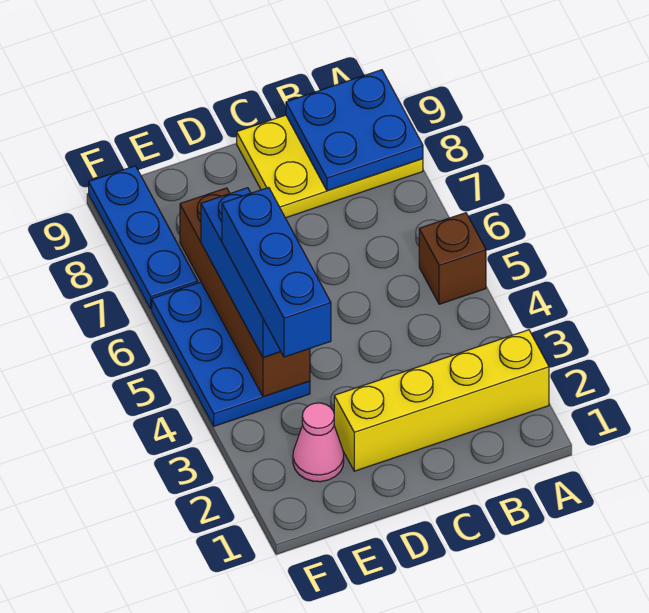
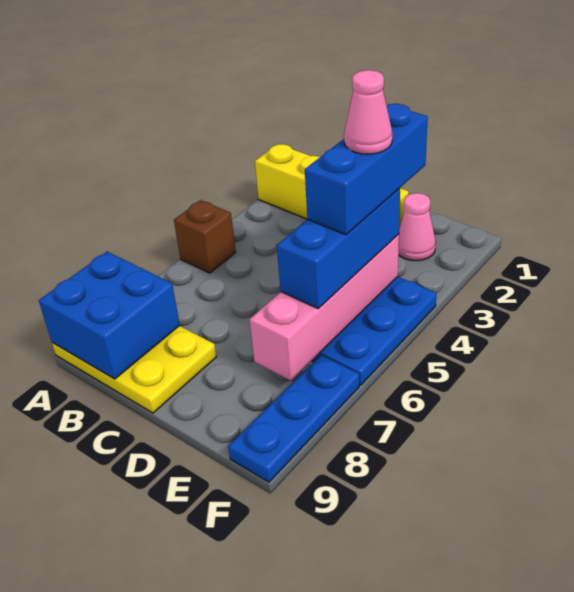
blue 2x2 plate [286,70,423,191] -> blue 2x2 brick [39,252,180,379]
brown 1x4 brick [180,188,310,397] -> pink 1x4 brick [249,234,399,381]
none -> pink 1x1 cone [344,70,392,154]

